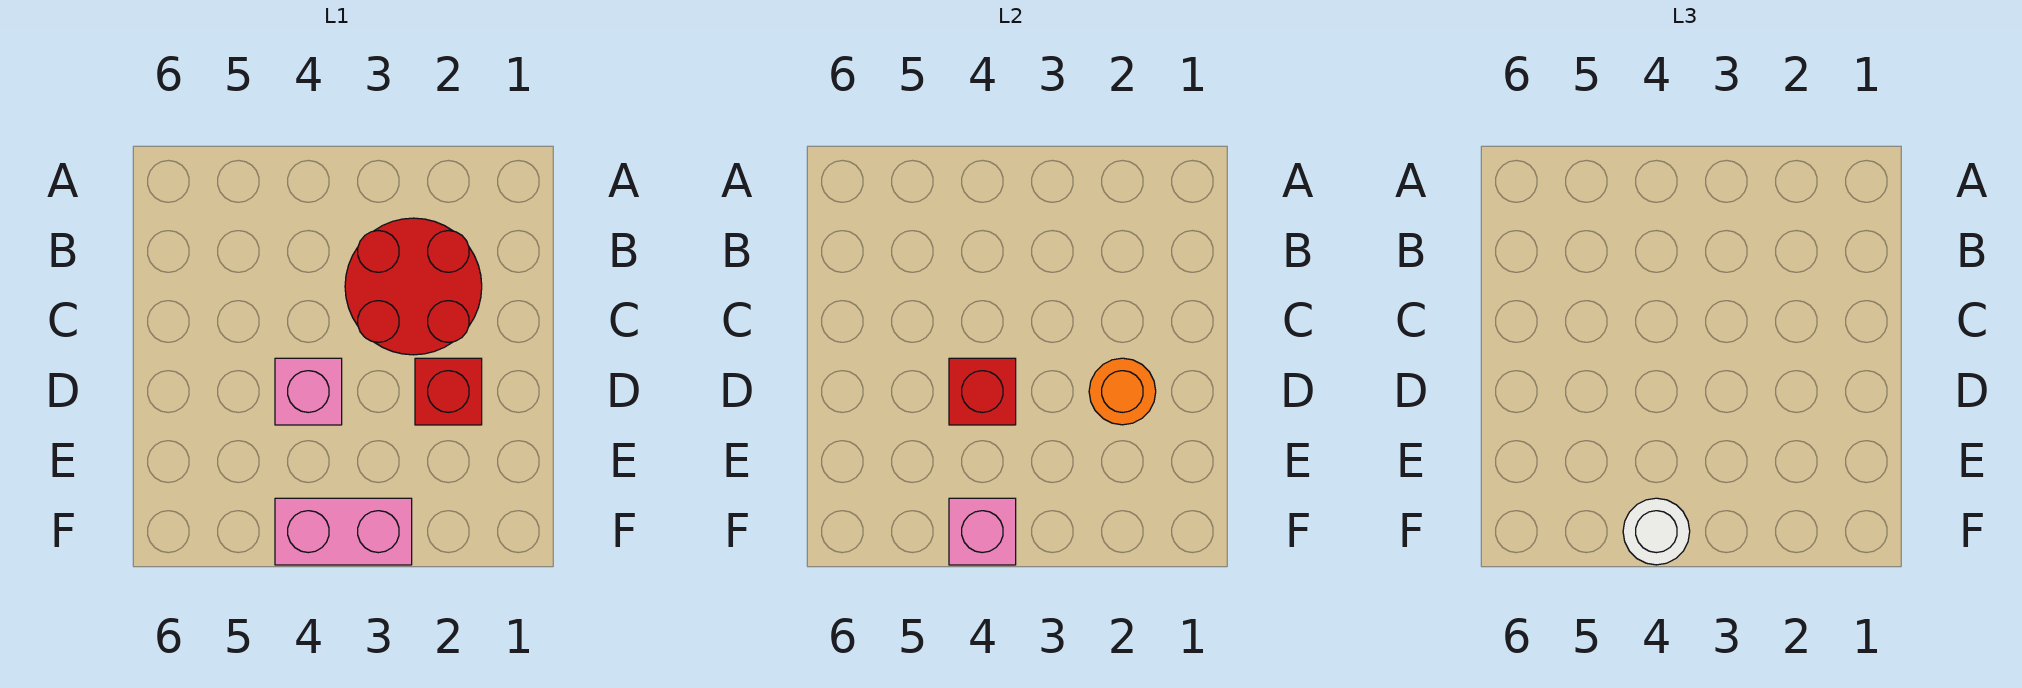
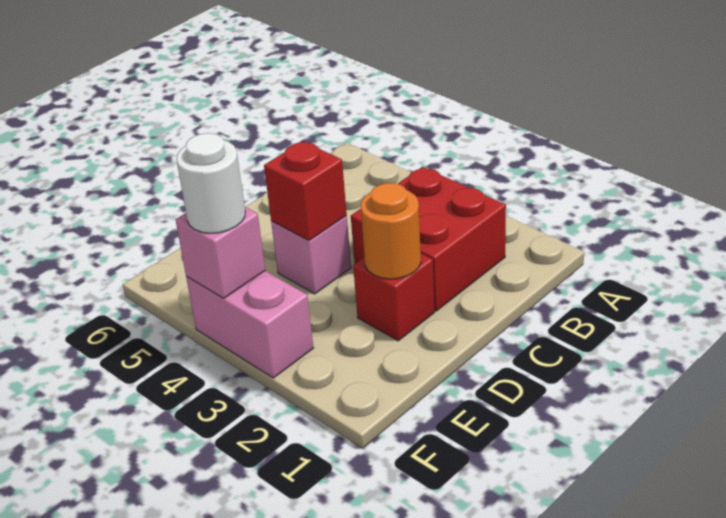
red 2x2 round brick [345,218,482,355] -> red 2x2 brick [351,167,506,311]

